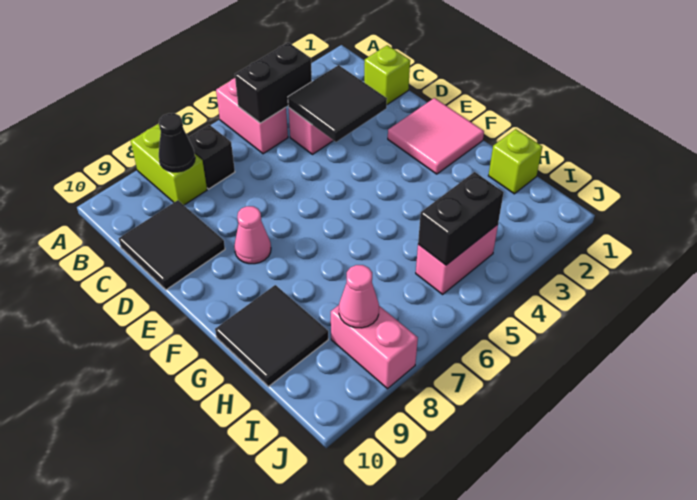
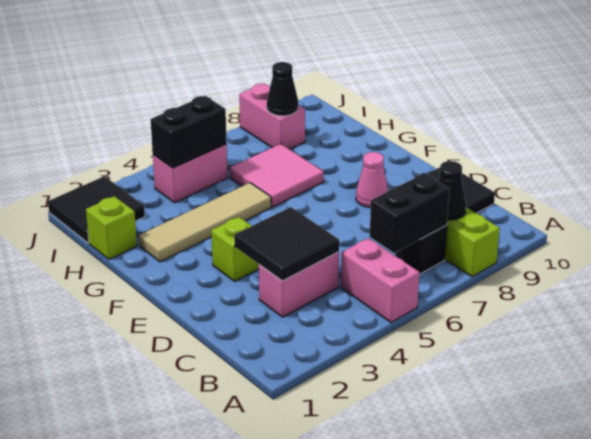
black 1x2 brick [235,42,312,123] -> black 1x2 brick moved to [370,173,449,253]
lime 1x1 brick [364,45,410,105] -> lime 1x1 brick moved to [211,217,259,281]
pink 2x2 tile [388,98,484,174] -> pink 2x2 tile moved to [230,144,324,207]
none -> tan 1x4 tile [139,183,271,262]
black 2x2 tile [215,285,328,387] -> black 2x2 tile moved to [48,176,145,243]
pink 1x1 cone [339,265,379,328] -> black 1x1 cone [267,62,298,116]

